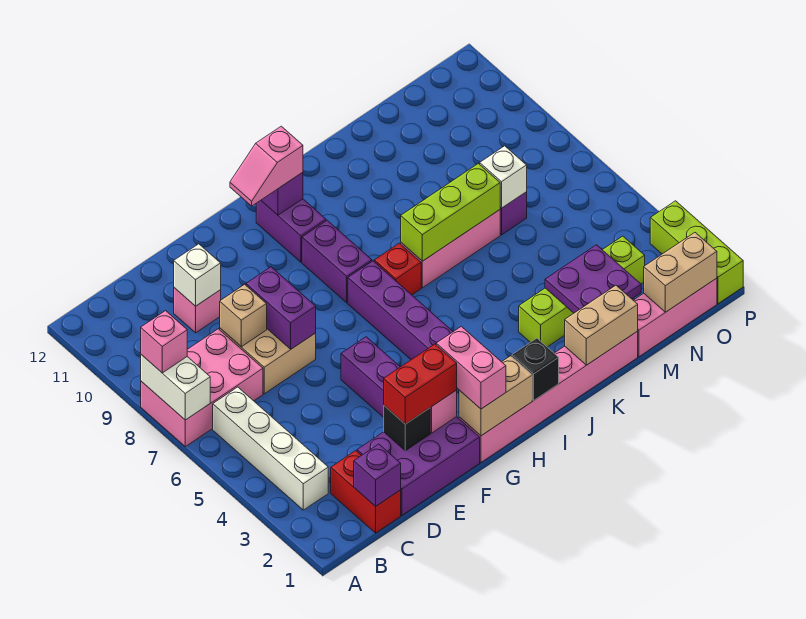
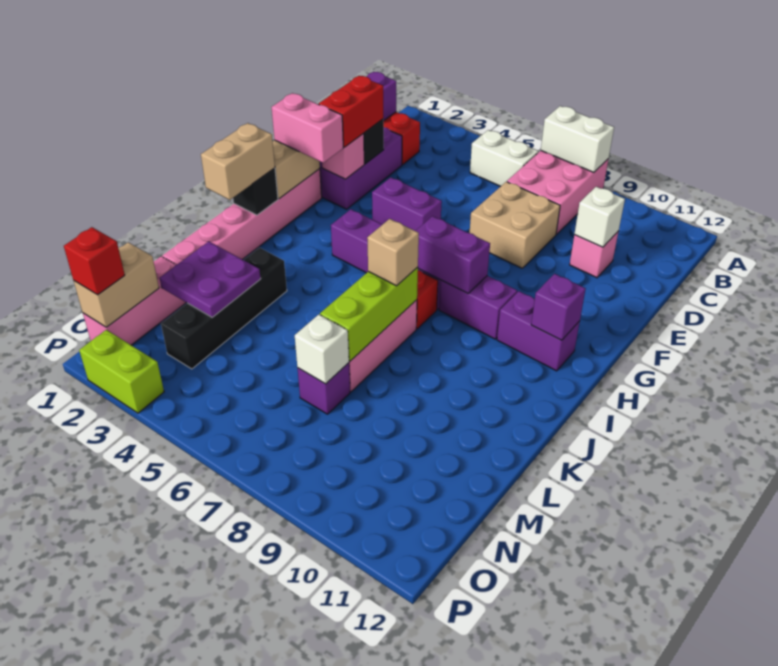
pink 1x1 brick [141,311,187,373] -> none
white 1x4 brick [213,387,328,510] -> white 1x2 brick [470,130,539,186]
tan 1x1 brick [220,284,267,347] -> tan 1x1 brick moved to [367,219,419,286]
purple 1x2 brick [246,267,316,349] -> purple 1x2 brick moved to [416,216,490,293]
pink 1x2 slope [230,126,303,206] -> none
tan 1x2 brick [565,285,638,365] -> tan 1x2 brick moved to [201,123,275,200]
lime 1x4 brick [519,236,645,347] -> black 1x4 brick [161,248,287,369]
none -> red 1x1 brick [64,227,125,295]
lime 1x3 brick [650,201,743,304] -> lime 1x2 brick [79,330,164,413]

